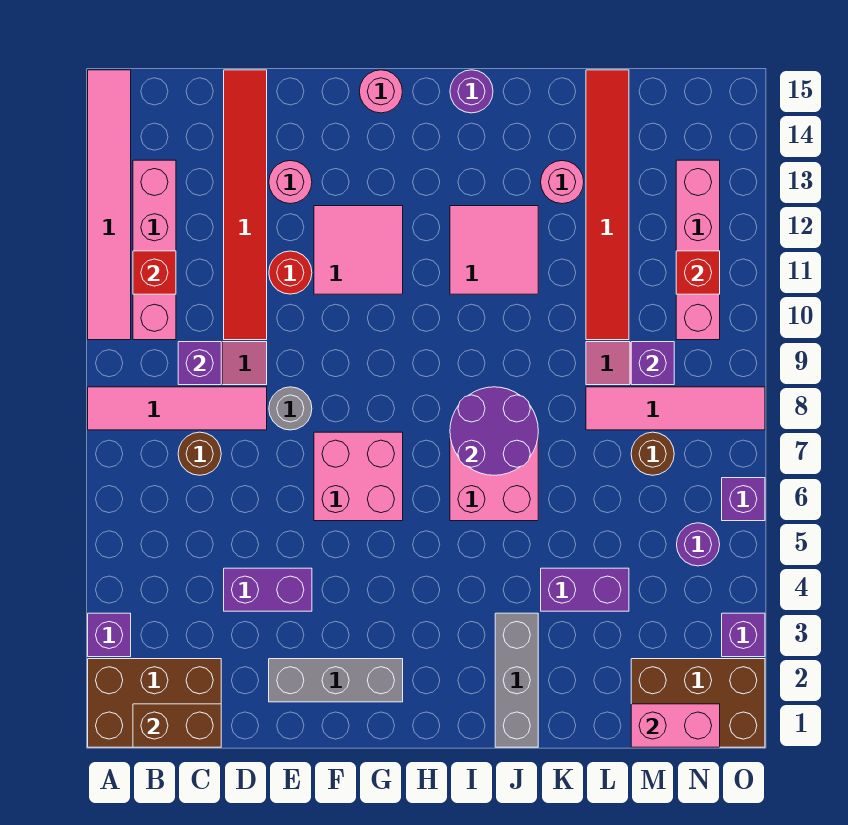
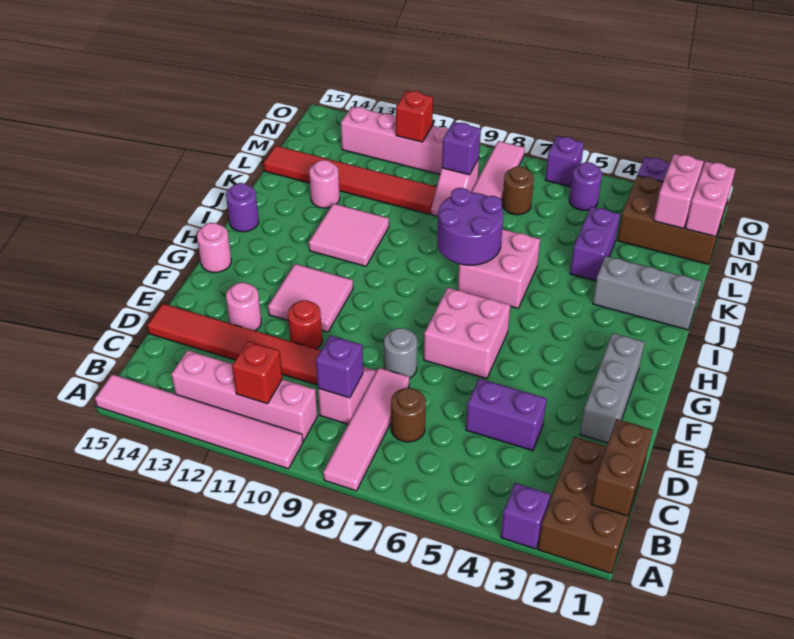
purple 1x2 brick [224,568,312,611] -> purple 1x2 brick turned to [466,379,547,451]
brown 2x3 brick [631,659,765,747] -> brown 2x3 brick turned to [617,176,727,264]
none -> pink 1x2 brick [654,154,704,228]

